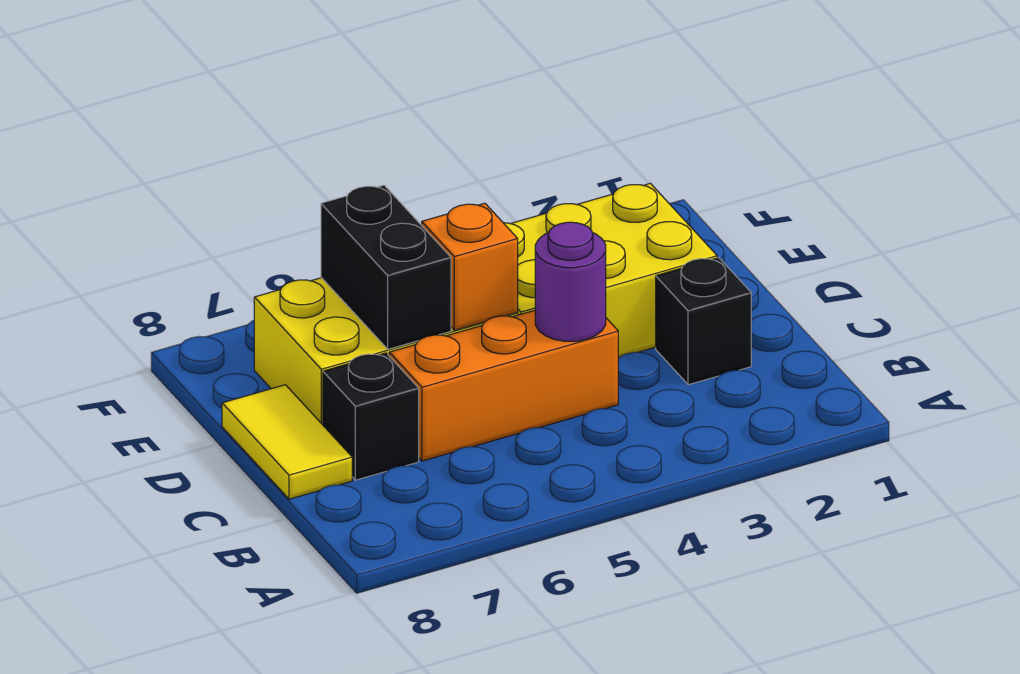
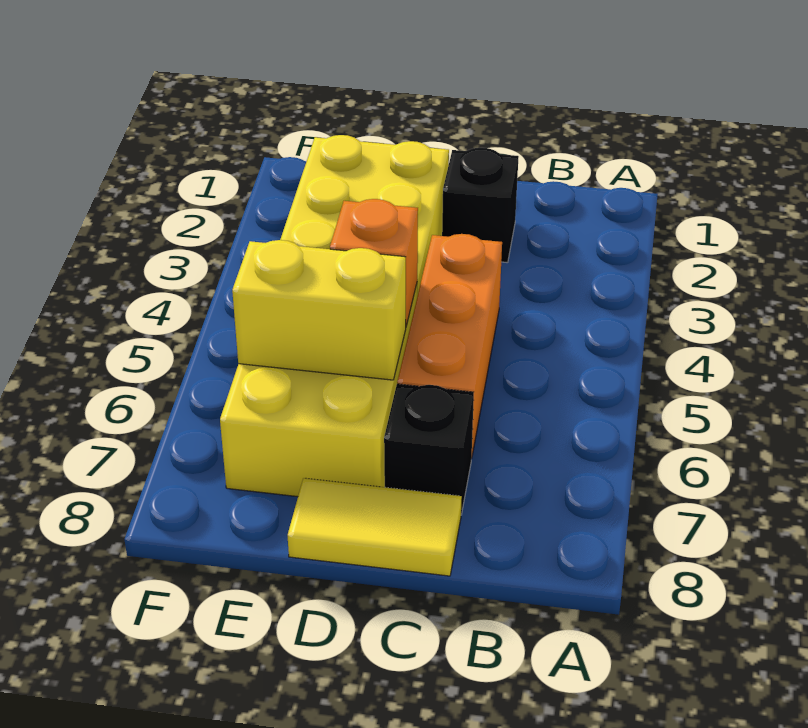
purple 1x1 round brick [535,222,606,341] -> none
black 1x2 brick [321,185,451,349] -> yellow 1x2 brick [232,240,406,380]

